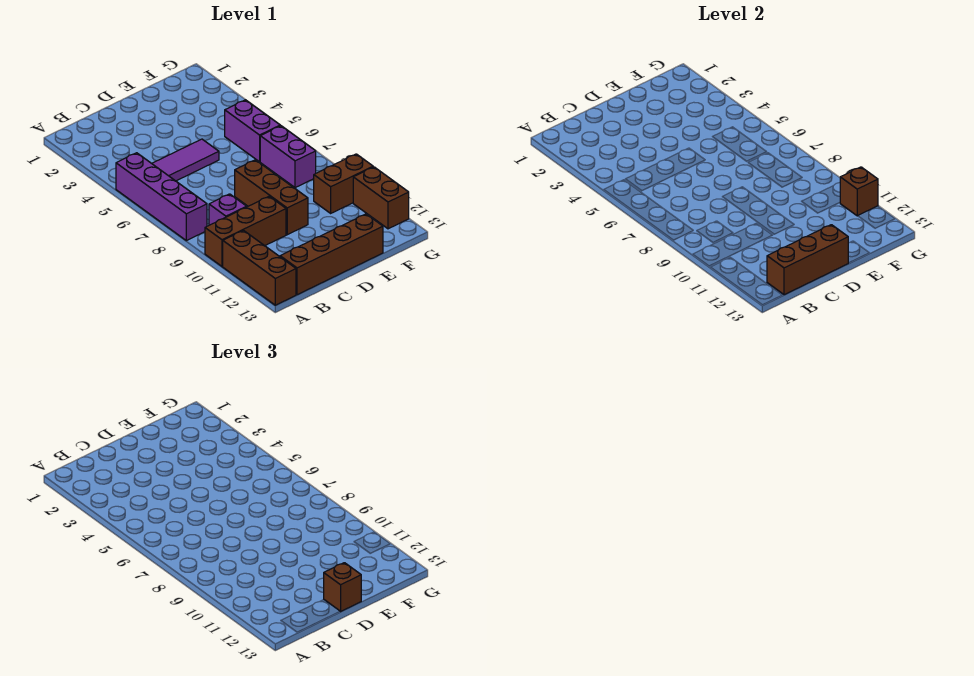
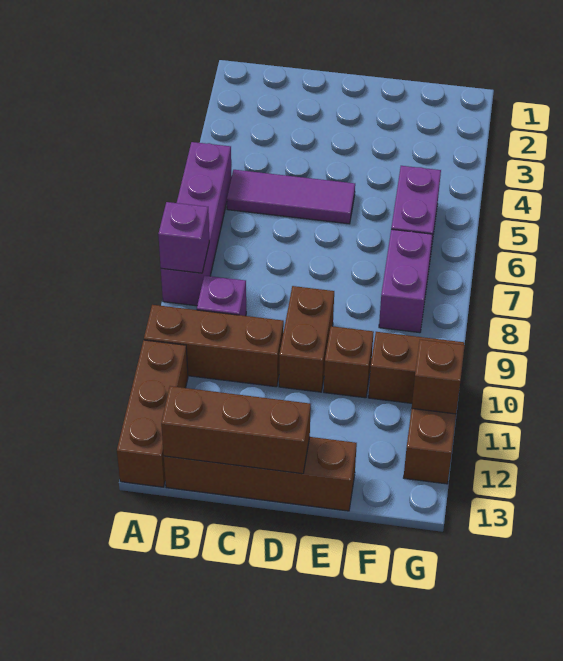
none -> purple 1x1 brick [158,202,209,273]
brown 1x3 brick [235,160,308,235] -> brown 1x2 brick [279,286,334,392]
brown 1x1 brick [324,563,361,611] -> brown 1x1 brick moved to [324,326,374,398]

